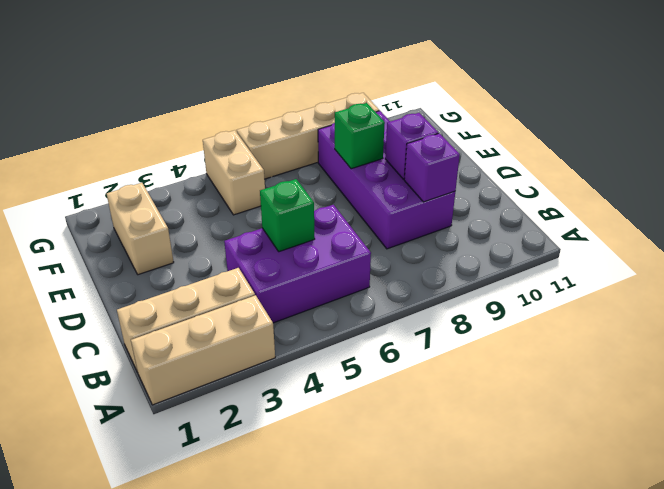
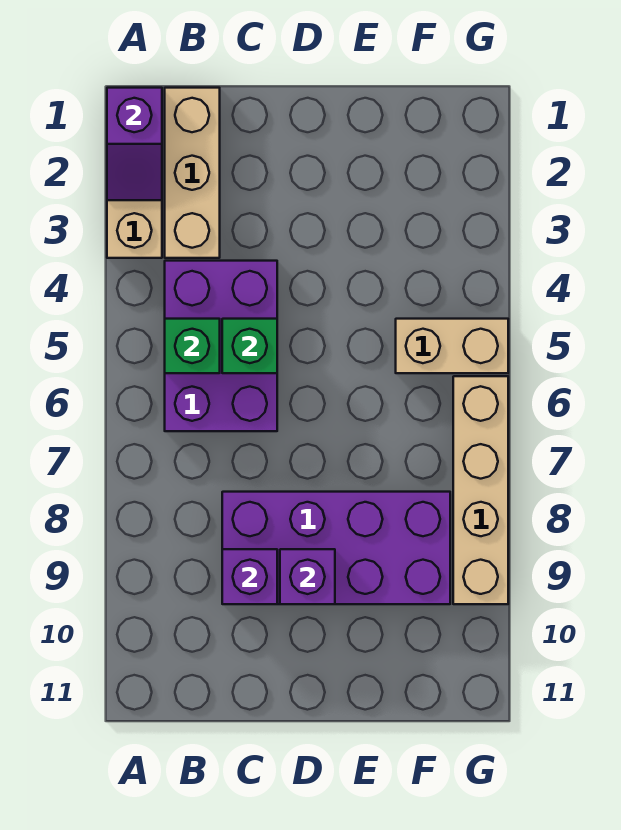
none -> purple 1x2 slope [107,88,162,200]
tan 1x2 brick [107,183,174,275] -> none
green 1x1 brick [335,103,385,169] -> green 1x1 brick moved to [165,319,220,373]

